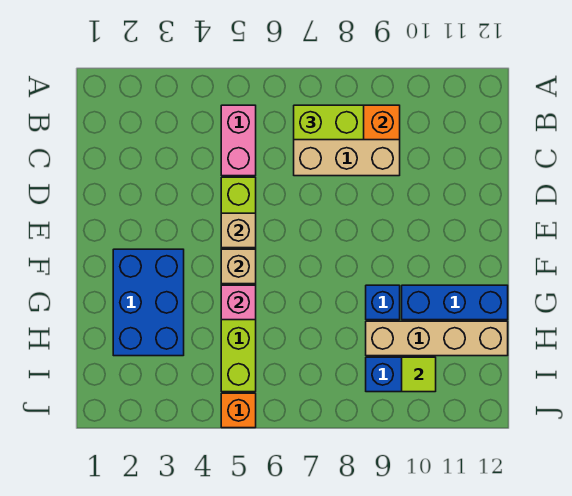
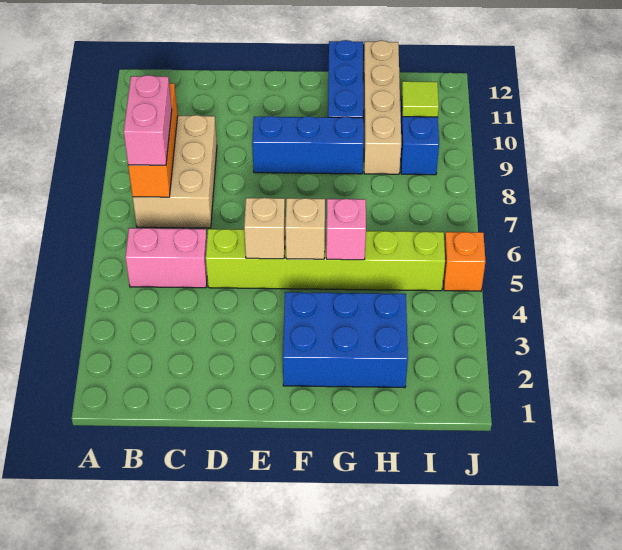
lime 1x2 brick [294,105,364,140] -> pink 1x2 brick [124,75,172,165]
blue 1x1 brick [366,285,400,320] -> blue 1x3 brick [252,116,364,174]

